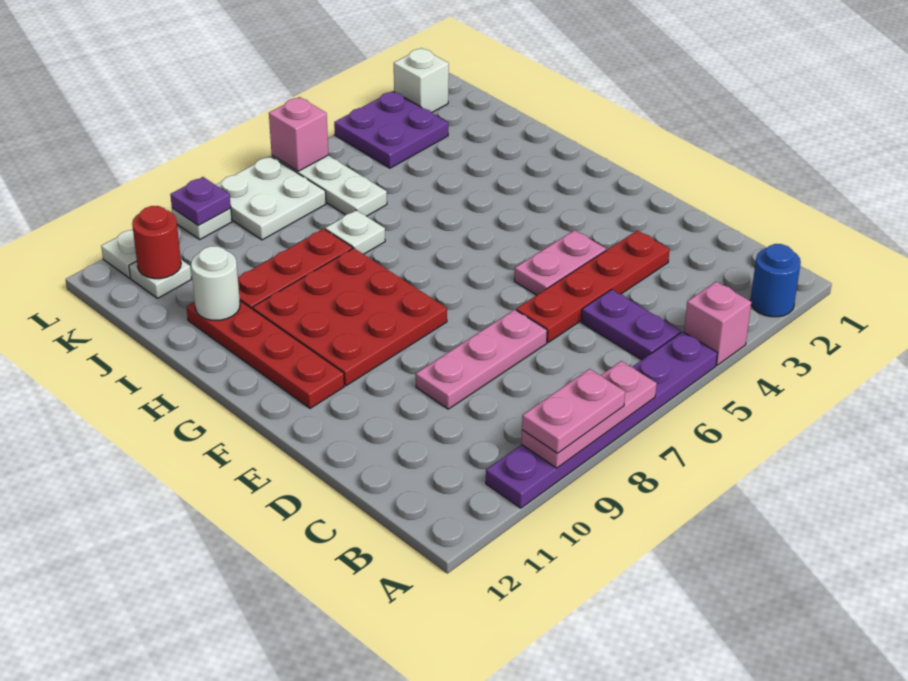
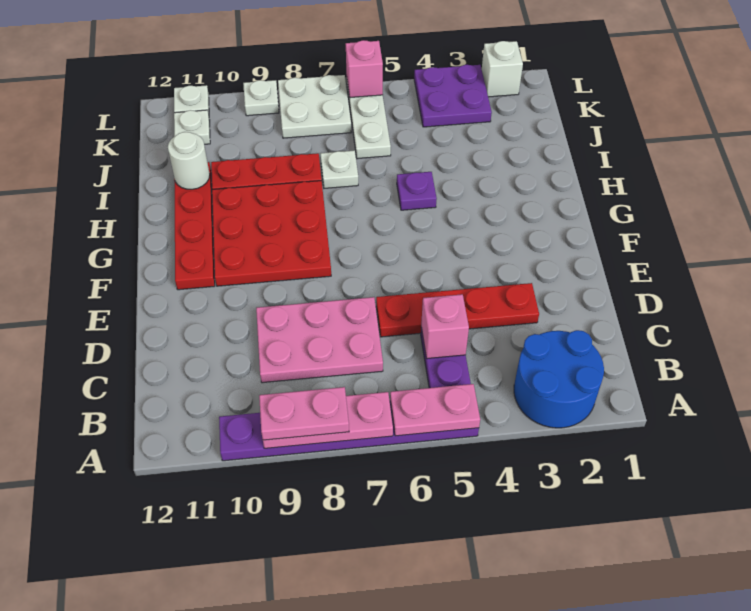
blue 1x1 round brick [750,244,801,317] -> blue 2x2 round brick [514,330,604,428]
pink 1x1 brick [684,282,751,365] -> pink 1x1 brick moved to [421,294,469,359]
pink 1x3 plate [416,310,547,409] -> pink 2x3 plate [256,297,383,383]
pink 1x2 plate [514,230,606,295] -> pink 1x2 plate moved to [390,384,480,436]
red 1x1 round brick [132,206,181,279] -> none
purple 1x1 plate [170,177,231,226] -> purple 1x1 plate moved to [397,172,437,210]

